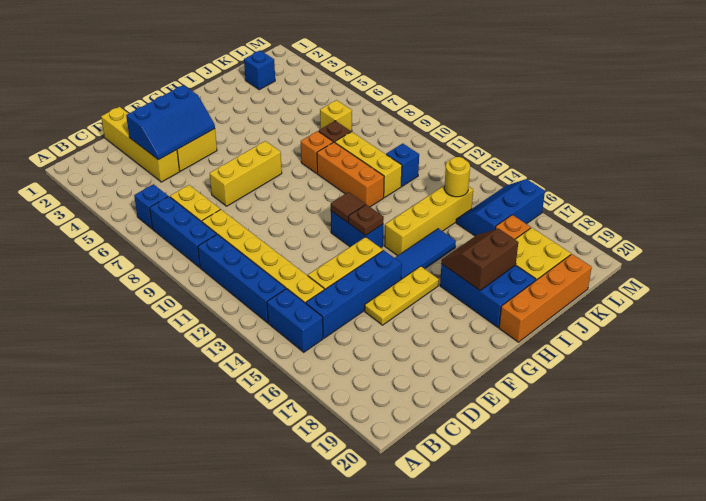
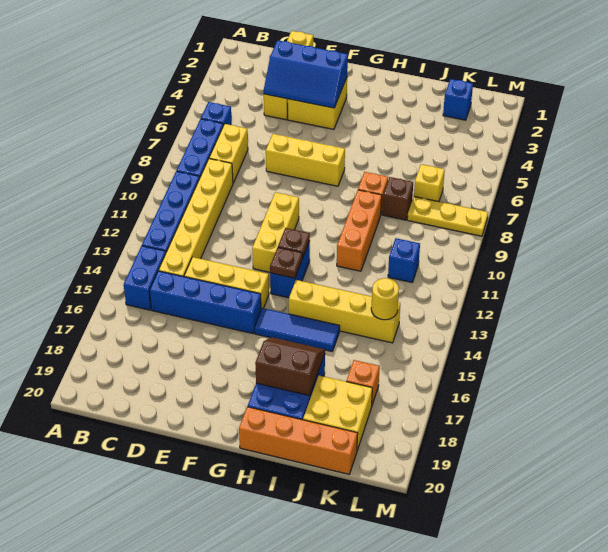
yellow 1x3 plate [365,266,439,325] -> yellow 1x3 plate moved to [407,197,488,236]
brown 1x1 tile [331,192,365,223] -> brown 1x1 plate [278,228,310,258]
yellow 1x3 brick [335,132,402,197] -> yellow 1x3 brick moved to [252,192,299,272]
blue 2x3 slope [456,179,545,236] -> none

